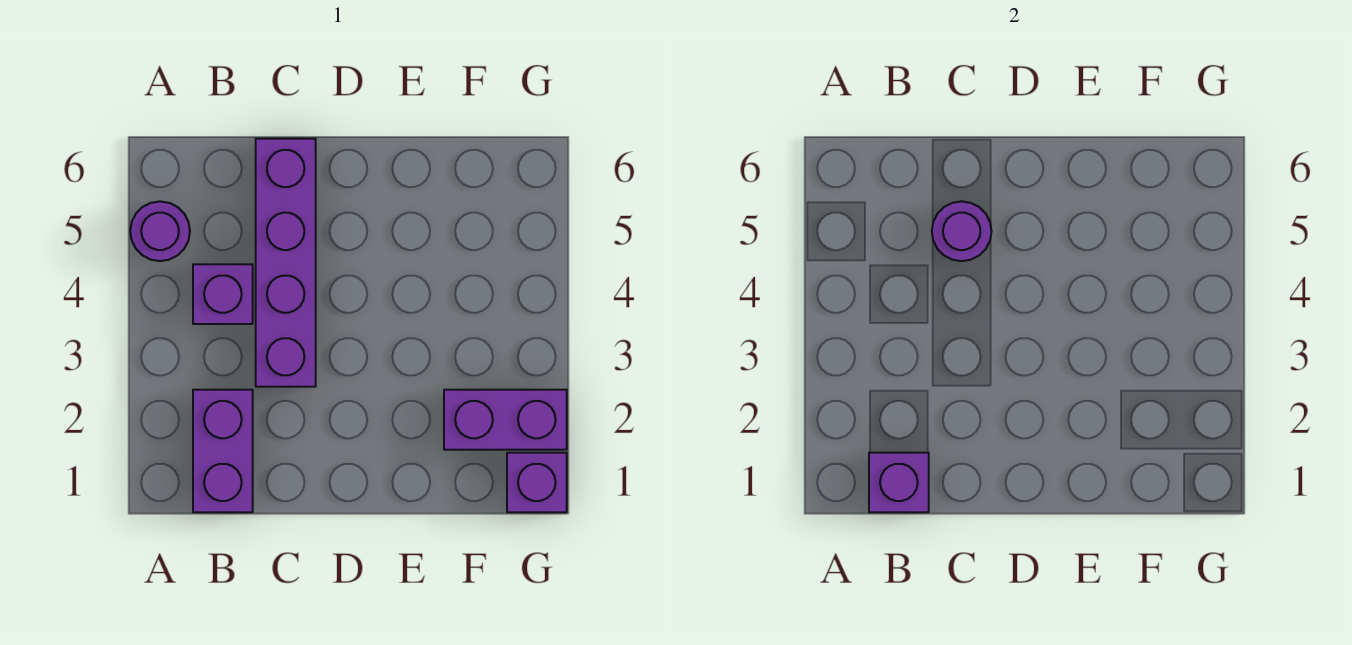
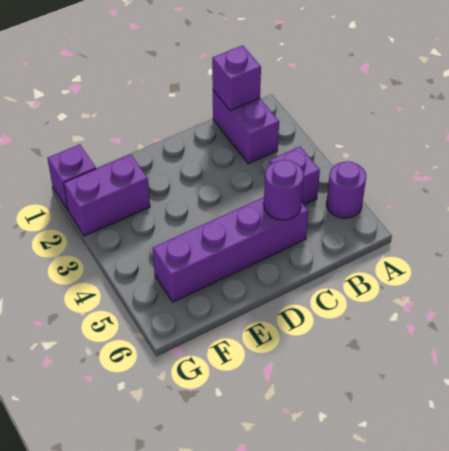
purple 1x4 brick [256,139,316,387] -> purple 1x4 brick turned to [152,197,308,302]

